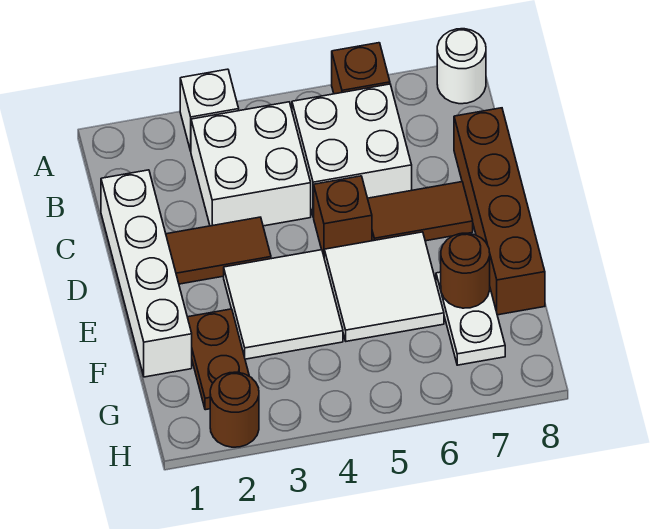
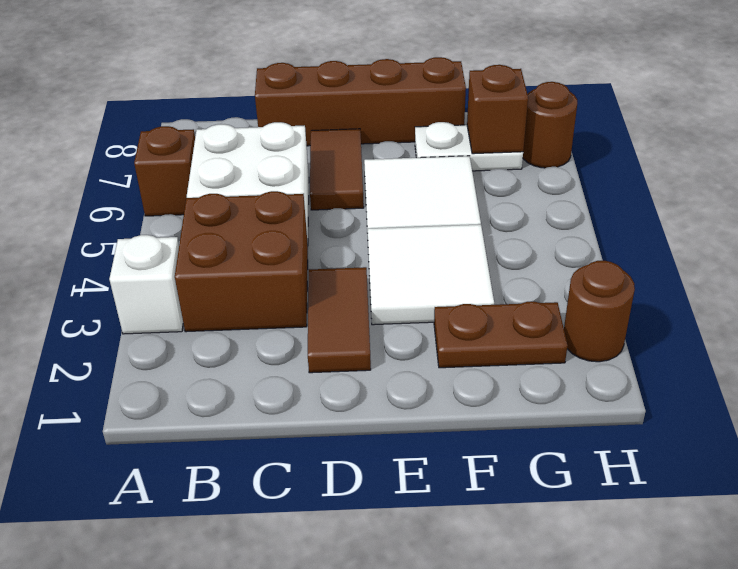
white 1x1 round brick [437,29,486,104] -> none
white 2x2 brick [191,102,311,226] -> brown 2x2 brick [175,191,308,332]
white 1x4 brick [101,170,192,377] -> none
brown 1x1 brick [314,176,372,255] -> brown 1x1 brick moved to [467,65,528,154]
brown 1x1 round brick [441,233,490,308] -> brown 1x1 round brick moved to [523,82,577,168]

